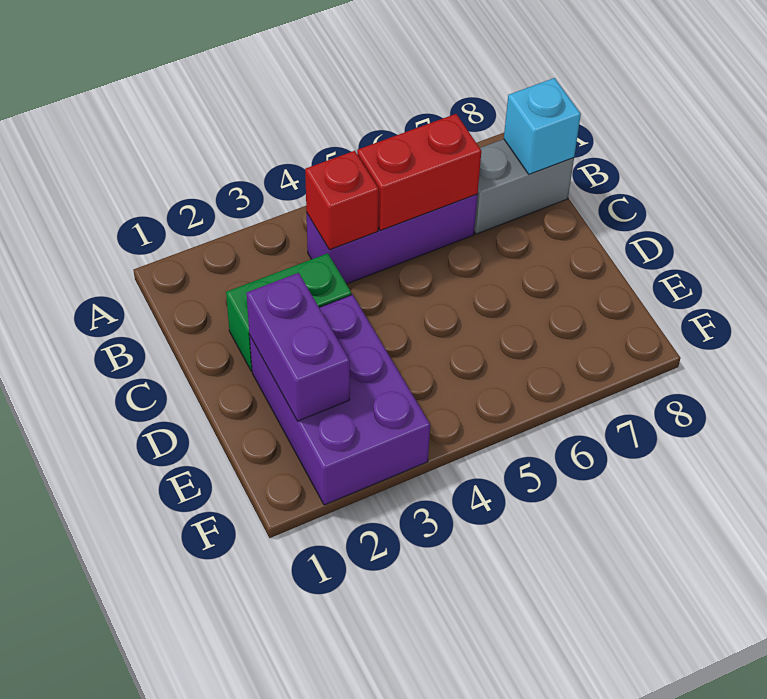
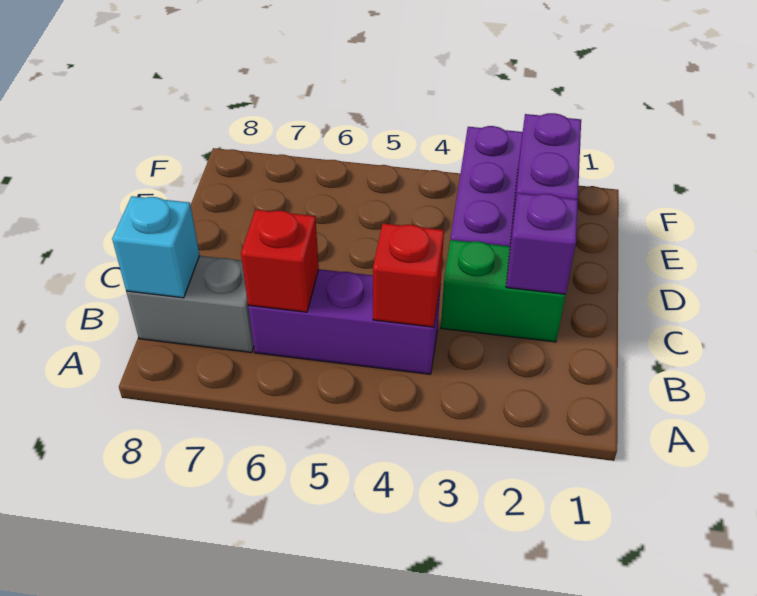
red 1x2 brick [357,114,481,230] -> red 1x1 brick [241,210,319,312]
none -> purple 1x1 brick [506,193,578,294]

